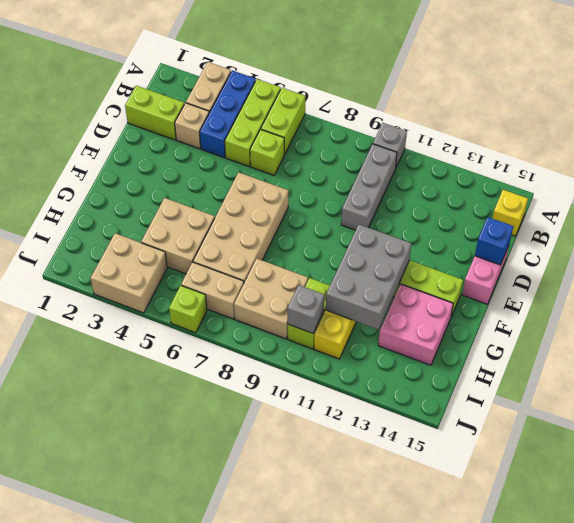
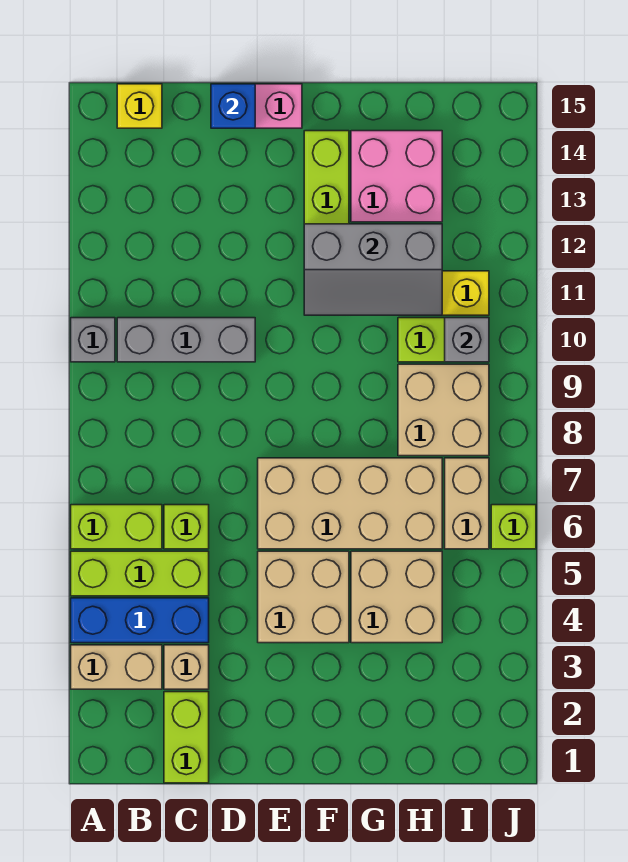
grey 2x3 brick [326,225,411,330] -> grey 2x3 slope [304,224,442,315]
tan 2x2 brick [91,233,167,313] -> tan 2x2 brick moved to [258,551,349,643]

